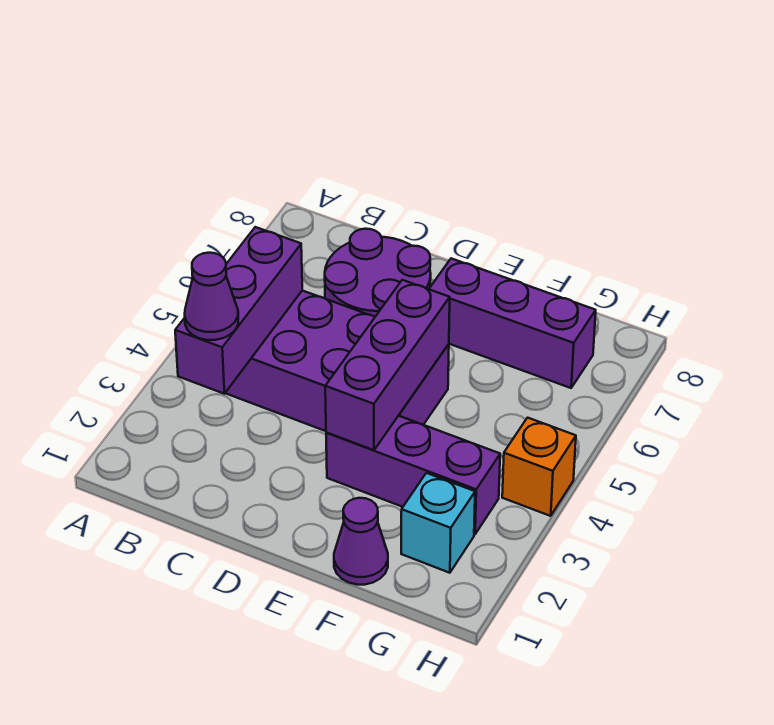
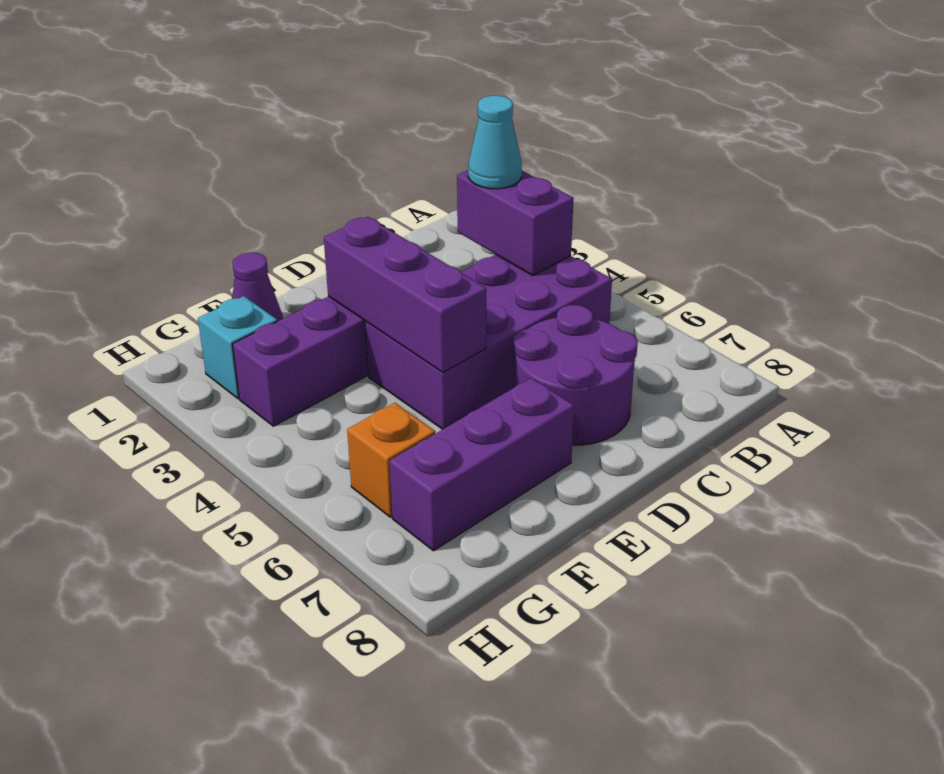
purple 1x3 brick [175,227,302,394] -> purple 1x2 brick [457,170,574,276]
purple 1x1 cone [185,253,238,340] -> cyan 1x1 cone [468,96,522,189]
orange 1x1 brick [502,418,576,516] -> orange 1x1 brick moved to [347,403,435,517]

